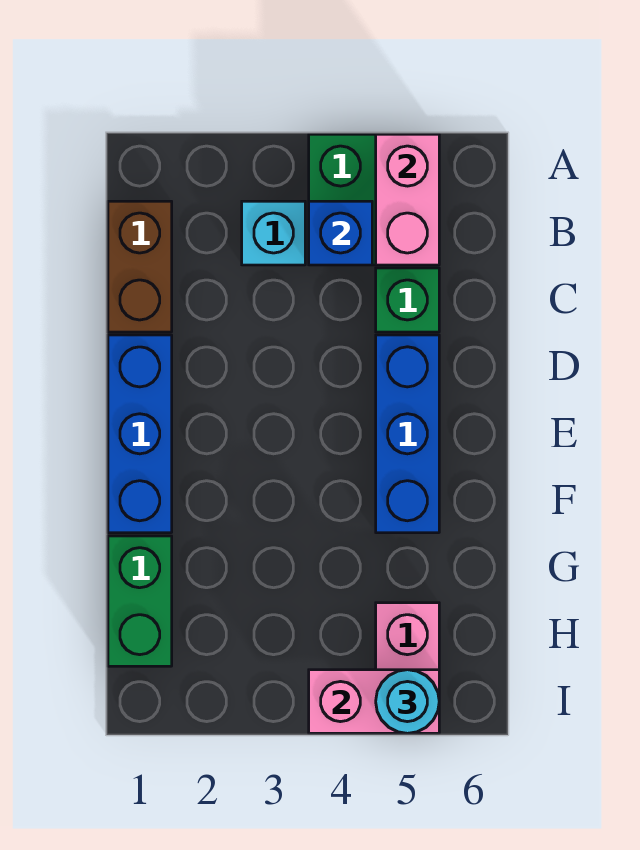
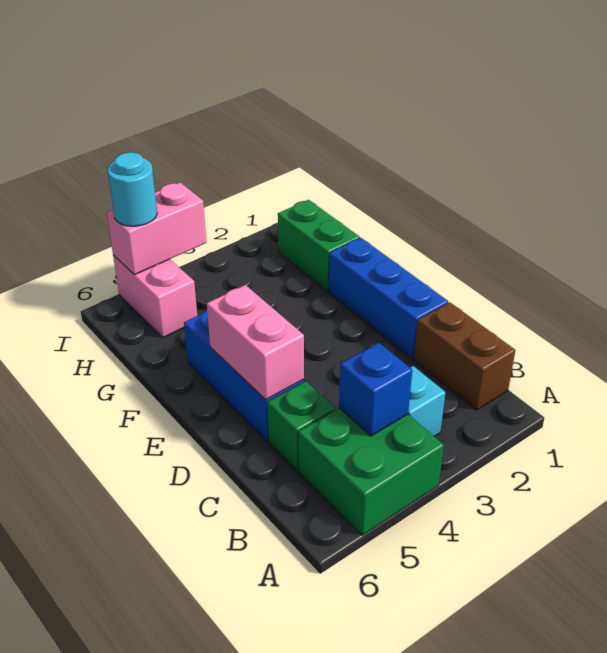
pink 1x2 brick [376,134,439,265] -> pink 1x2 brick moved to [207,285,304,400]

